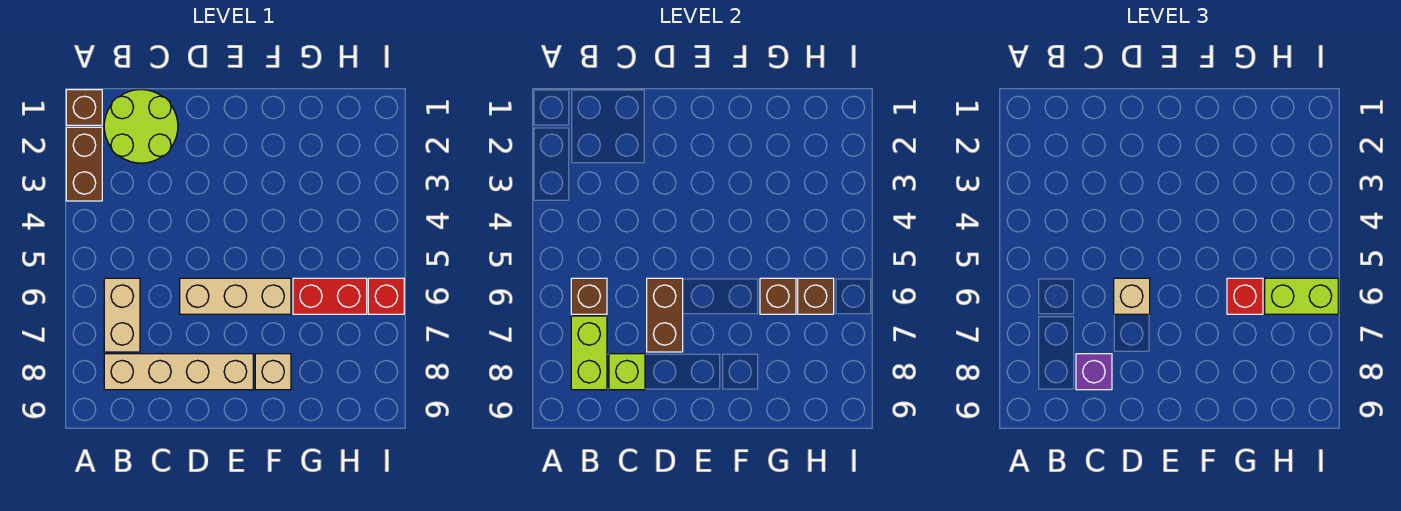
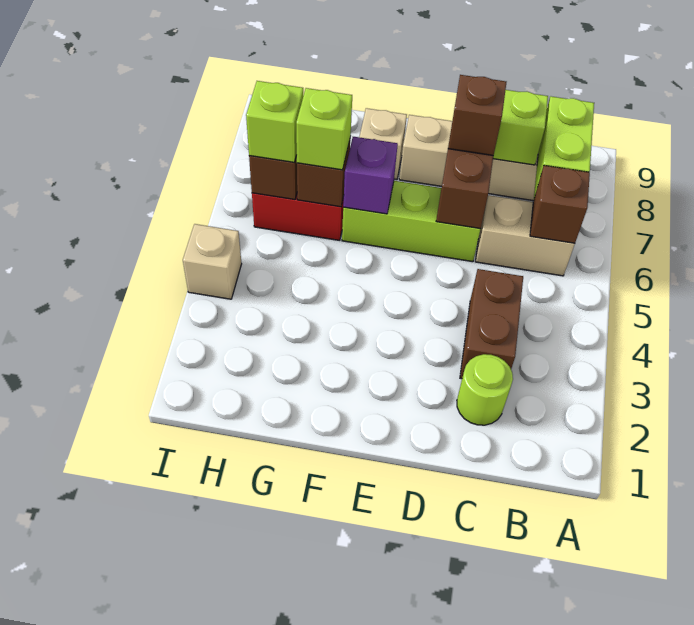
brown 1x1 brick [66,90,102,125] -> brown 1x1 brick moved to [448,75,506,155]
brown 1x2 brick [66,127,102,201] -> brown 1x2 brick moved to [460,269,523,379]
lime 2x2 round brick [104,90,178,163] -> lime 1x1 round brick [457,354,513,425]
tan 1x2 brick [104,278,140,352] -> tan 1x2 brick turned to [475,195,575,276]
purple 1x1 brick [1076,354,1112,390] -> purple 1x1 brick moved to [343,137,398,214]
tan 1x3 brick [180,278,291,314] -> lime 1x3 brick [342,181,480,262]
tan 1x1 brick [1114,278,1150,314] -> tan 1x1 brick moved to [183,224,242,299]
red 1x1 brick [1227,278,1263,314] -> lime 1x1 brick [296,88,352,170]
lime 1x2 brick [1265,278,1338,314] -> lime 1x1 brick [246,81,303,163]
red 1x1 brick [368,278,404,314] -> none

